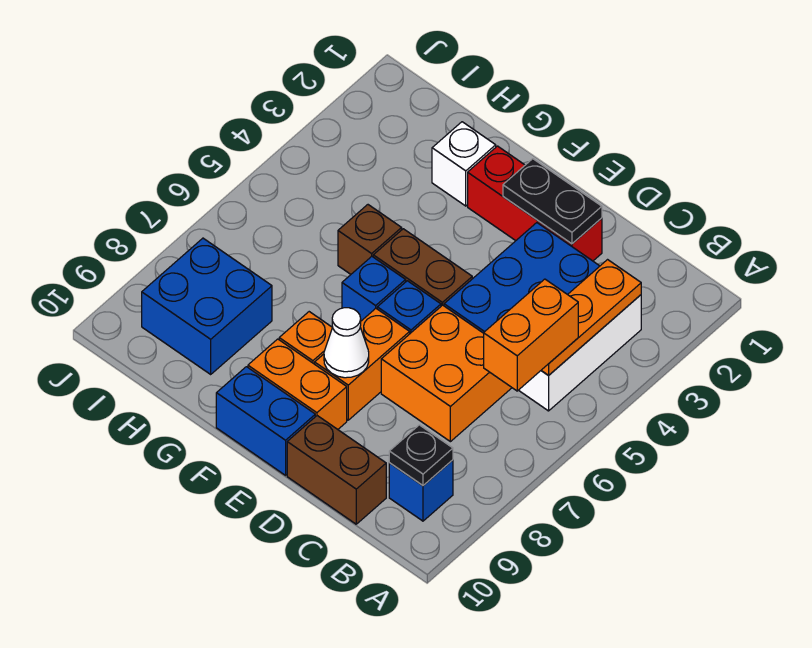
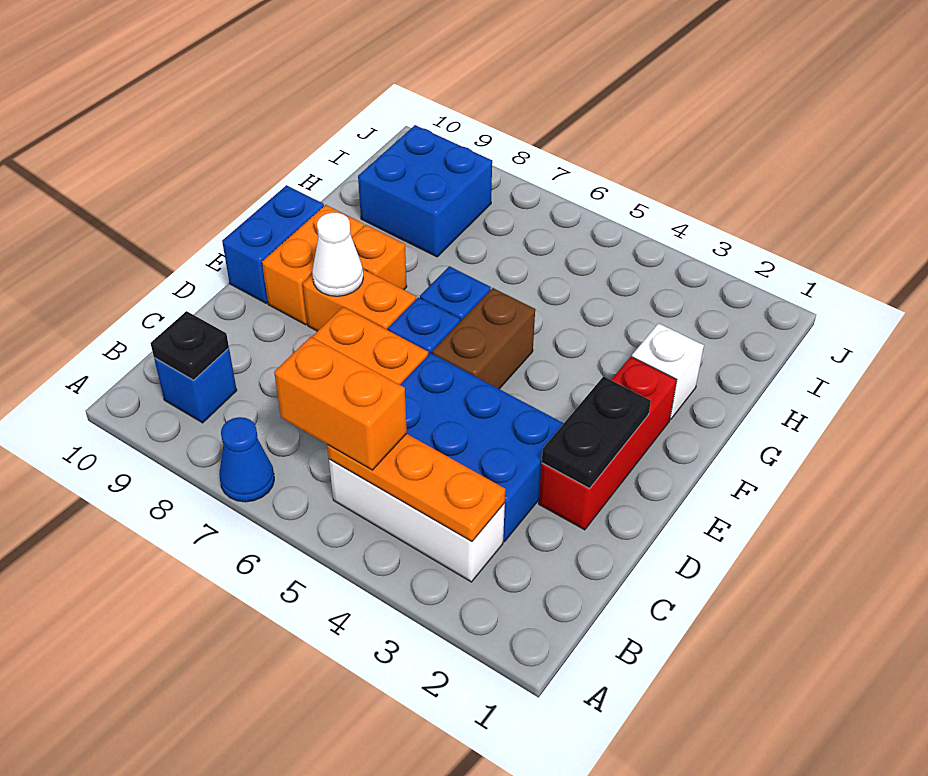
none -> blue 1x1 cone [219,417,274,502]
brown 1x2 brick [287,416,386,524] -> none
brown 1x1 brick [338,205,402,274] -> none

